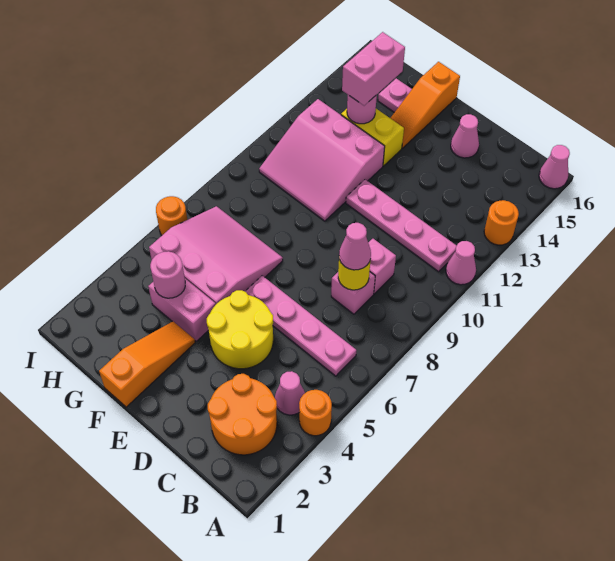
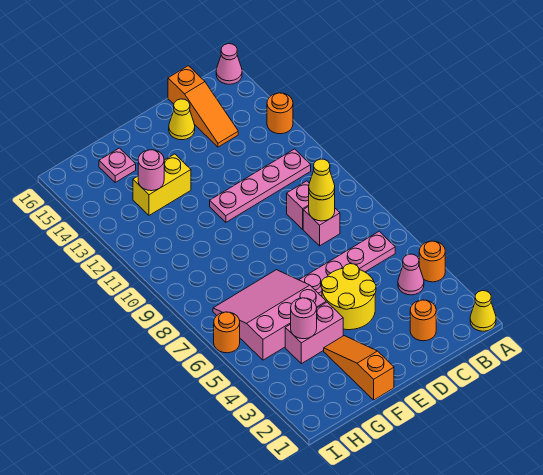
none -> yellow 1x1 cone [470,291,496,331]
pink 1x1 cone [446,241,476,285] -> none
orange 2x2 round brick [208,374,277,455] -> orange 1x1 round brick [410,300,436,341]
pink 1x1 cone [339,223,371,270] -> yellow 1x1 cone [309,159,335,200]
pink 1x1 cone [451,114,479,158] -> yellow 1x1 cone [169,99,195,140]
pink 3x3 slope [259,99,385,221] -> none
orange 1x3 slope [391,62,460,148] -> orange 1x3 slope moved to [168,66,238,147]
pink 1x2 brick [342,32,405,106] -> none

